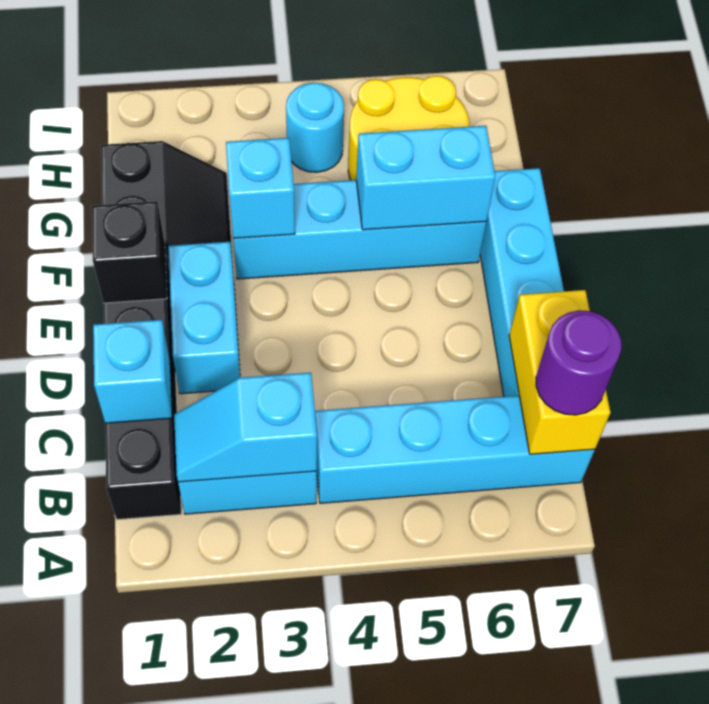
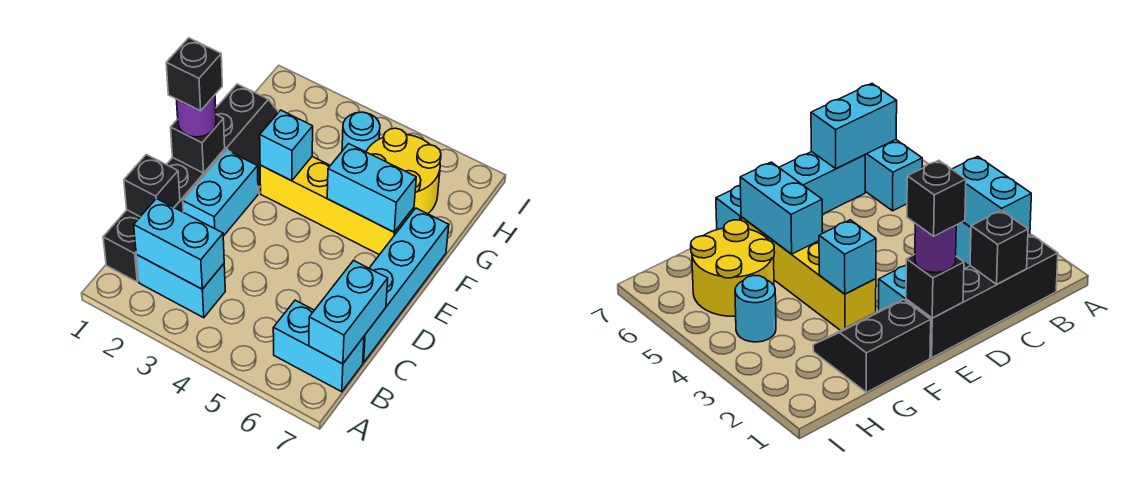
cyan 1x2 slope [174,373,317,482] -> cyan 1x2 brick [134,199,224,289]
cyan 1x4 brick [315,395,595,503] -> cyan 1x2 brick [273,300,364,392]
yellow 1x2 brick [509,290,610,454] -> cyan 1x2 brick [309,261,388,364]
purple 1x1 round brick [536,310,621,415] -> purple 1x1 round brick moved to [177,95,216,137]
cyan 1x1 brick [93,320,172,423] -> black 1x1 brick [124,154,180,217]
none -> black 1x1 brick [166,38,222,111]
cyan 1x4 brick [233,180,486,279] -> yellow 1x4 brick [260,157,414,255]

